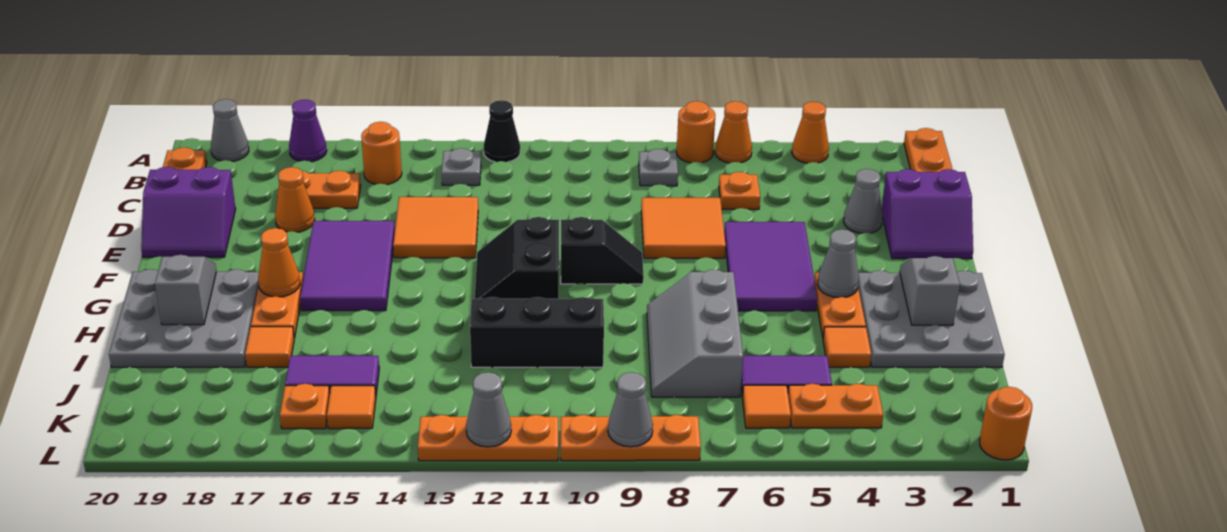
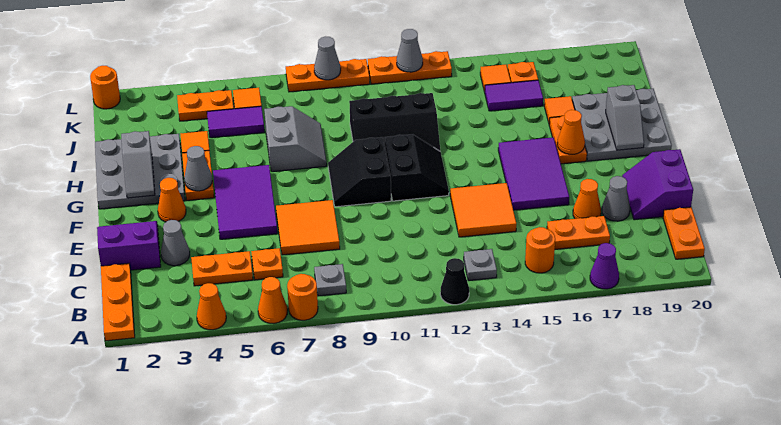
grey 1x1 cone [211,99,249,161] -> grey 1x1 cone moved to [602,176,630,221]
none -> orange 1x2 plate [191,251,253,286]
purple 2x2 slope [141,167,236,257] -> purple 2x2 slope turned to [622,149,693,220]
none -> orange 1x1 cone [158,178,186,222]
black 1x2 slope [561,217,644,284] -> black 2x2 slope [328,137,391,207]
grey 2x3 slope [647,270,743,397] -> grey 2x2 slope [264,106,327,172]

